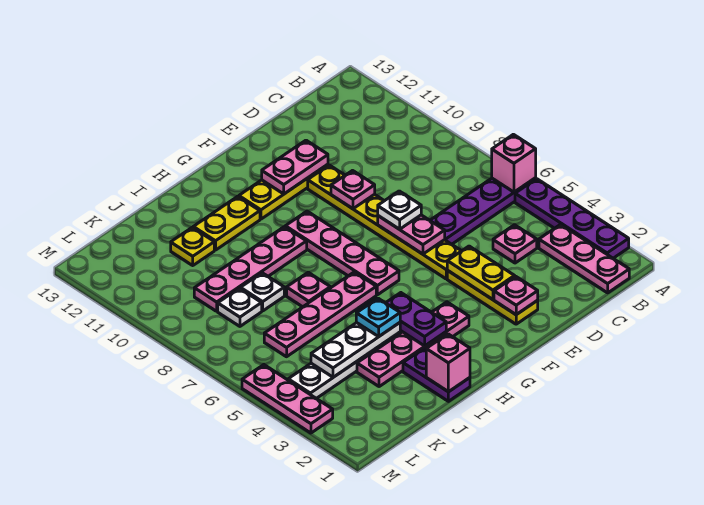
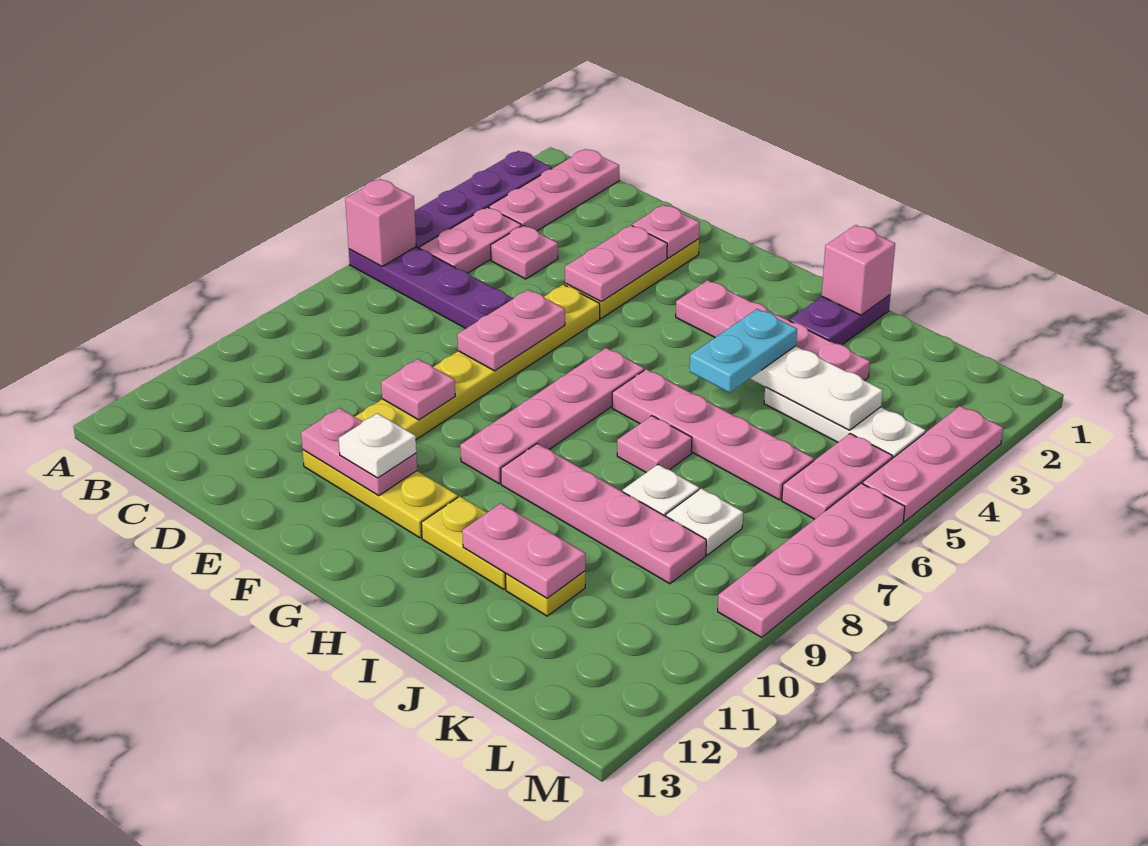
none -> pink 1x2 plate [420,207,521,273]
yellow 1x2 plate [447,246,515,300] -> pink 1x2 plate [565,225,667,301]
white 1x1 plate [378,191,421,229] -> white 1x1 plate moved to [339,413,416,478]
purple 1x2 plate [386,293,446,346] -> none
cyan 1x1 plate [356,298,400,336] -> cyan 1x2 plate [690,309,797,393]
none -> pink 1x2 plate [462,503,585,598]
none -> pink 1x2 plate [782,434,893,519]
none -> pink 1x4 plate [718,483,905,638]

